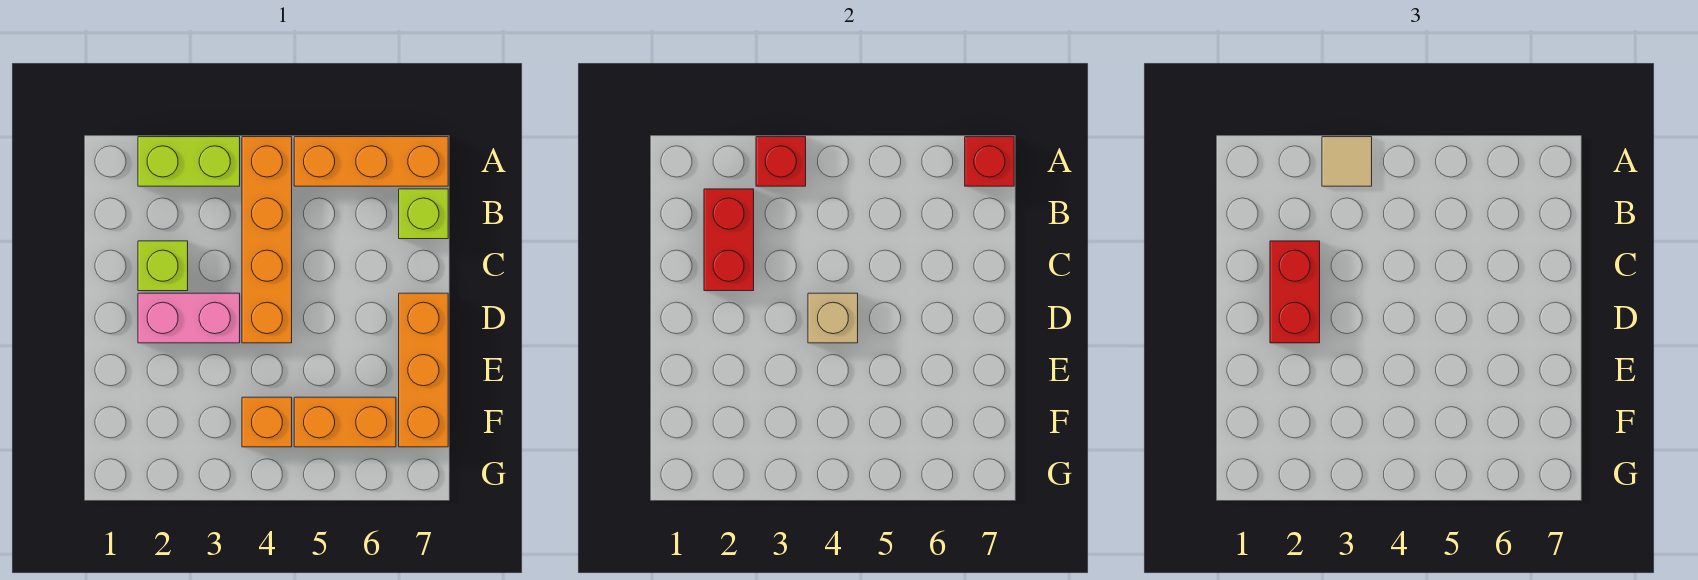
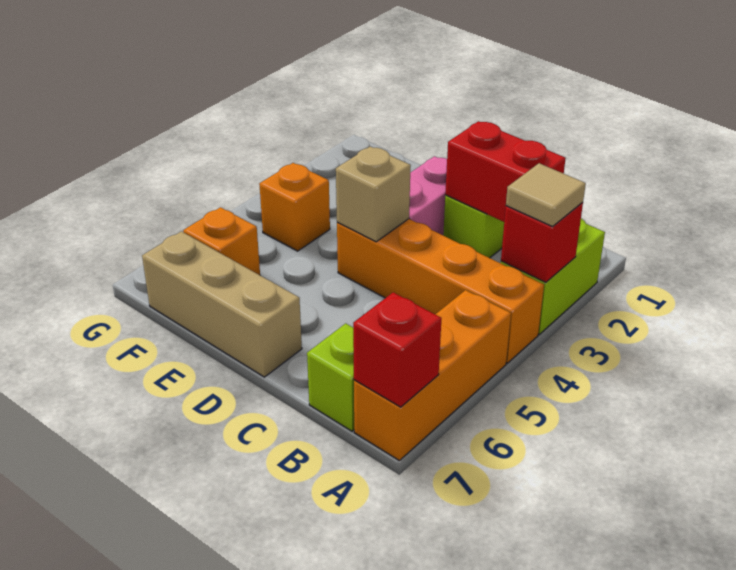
red 1x2 brick [1270,241,1320,343] -> none
orange 1x3 brick [399,293,448,447] -> tan 1x3 brick [142,231,302,377]
orange 1x2 brick [294,397,396,447] -> orange 1x1 brick [183,207,260,275]

